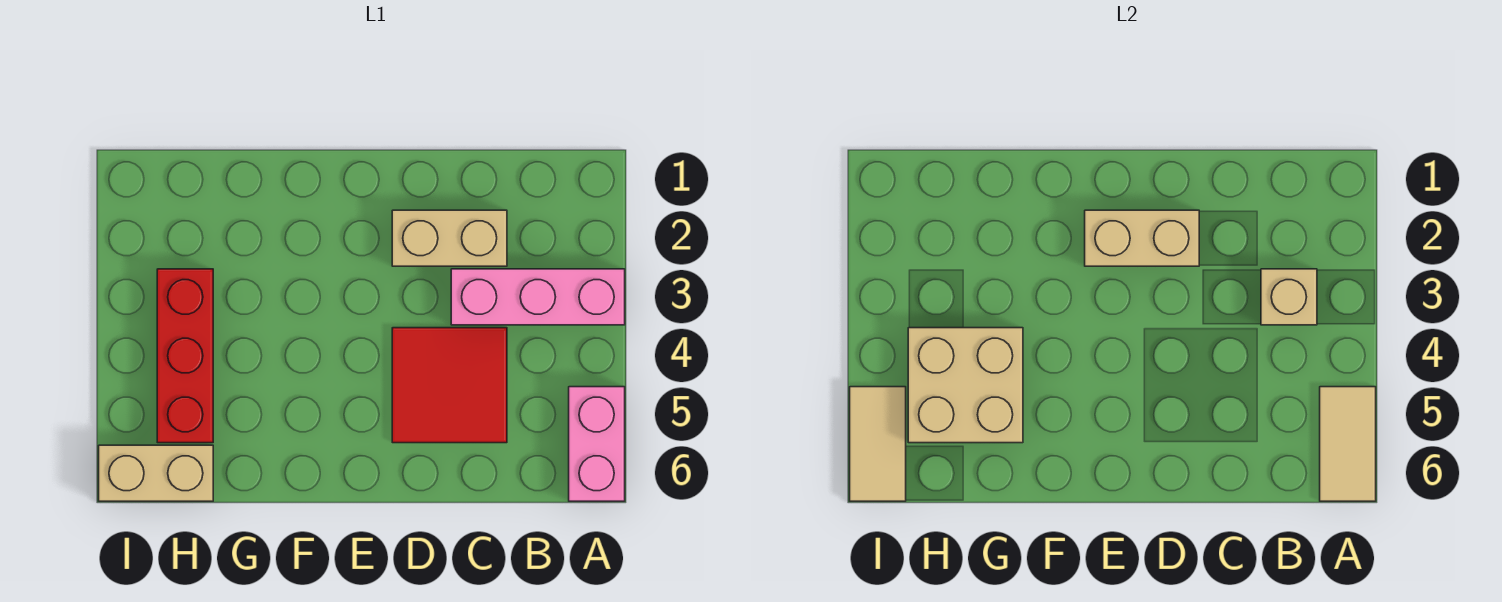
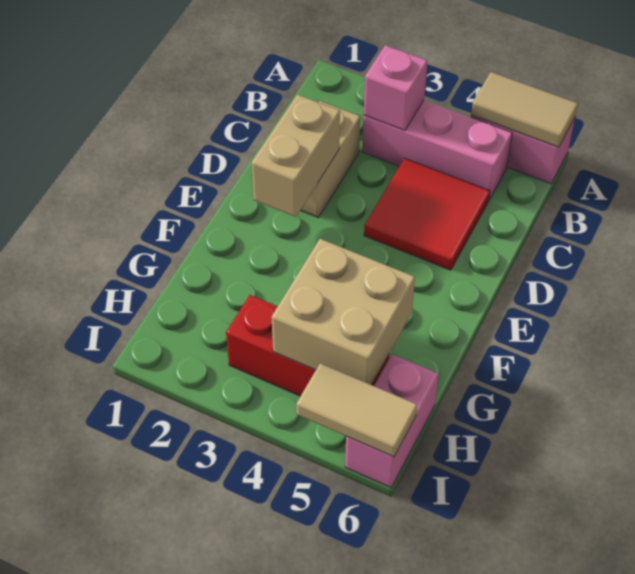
pink 1x3 brick [451,269,625,325] -> pink 1x3 brick turned to [362,100,512,200]
tan 1x1 brick [1261,269,1317,325] -> pink 1x1 brick [364,45,427,131]
tan 1x2 brick [99,445,213,501] -> pink 1x2 brick [345,354,438,488]

